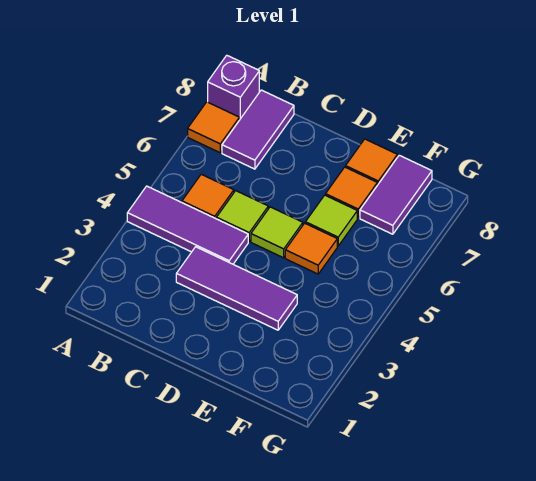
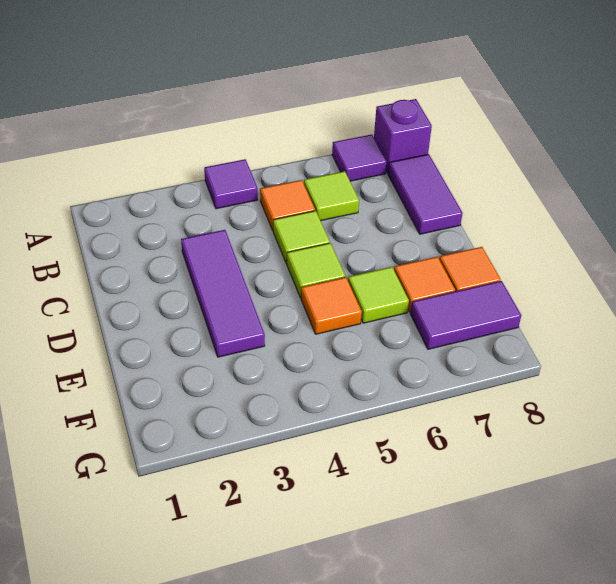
purple 1x3 tile [127,186,248,264] -> purple 1x1 tile [204,159,258,209]
orange 1x1 tile [188,102,239,153] -> purple 1x1 tile [332,134,387,181]
none -> lime 1x1 tile [304,171,359,221]
purple 1x2 tile [222,90,294,169] -> purple 1x2 tile turned to [388,154,463,234]

